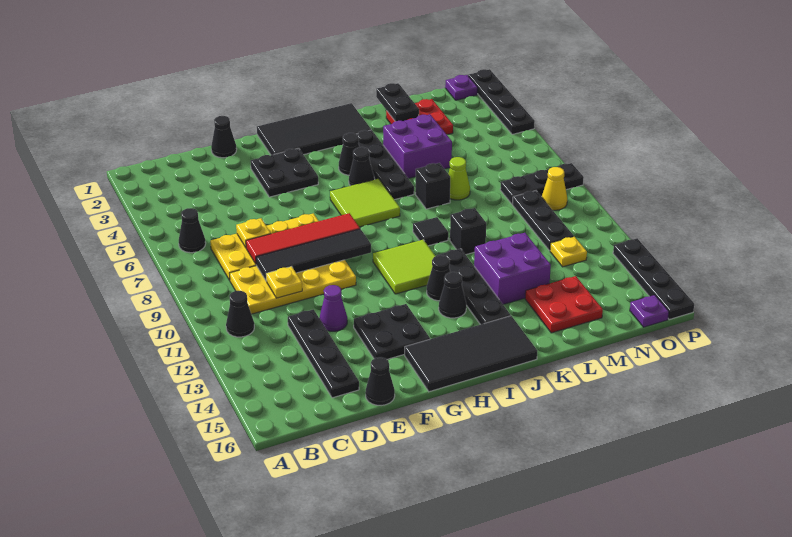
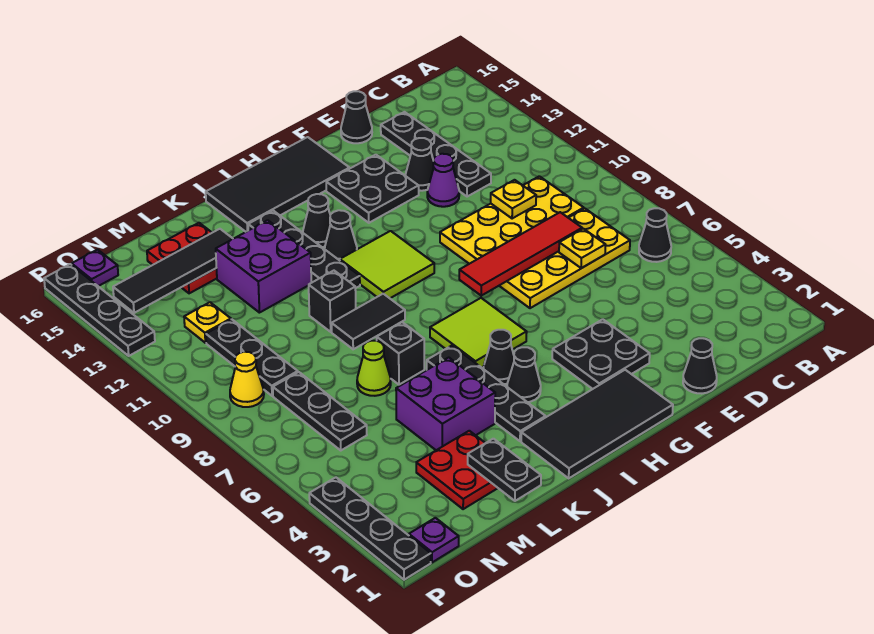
black 1x1 cone [226,291,254,337] -> black 1x1 cone moved to [406,138,434,191]
black 1x4 tile [256,229,371,280] -> black 1x4 tile moved to [113,229,233,313]
black 1x1 tile [413,217,448,246] -> black 1x2 tile [332,294,405,349]
black 1x3 plate [500,163,584,204] -> black 1x3 plate turned to [273,372,367,450]

